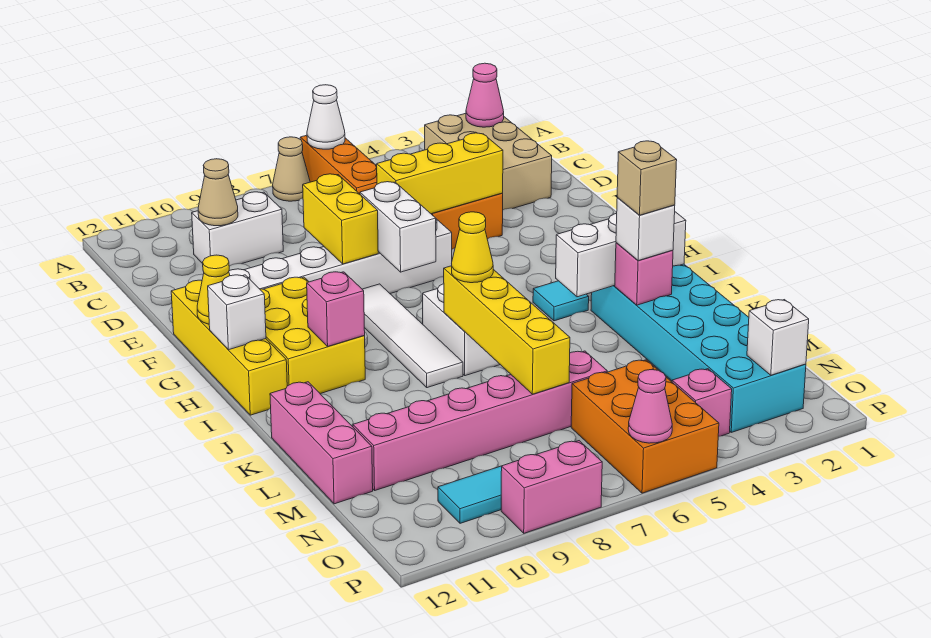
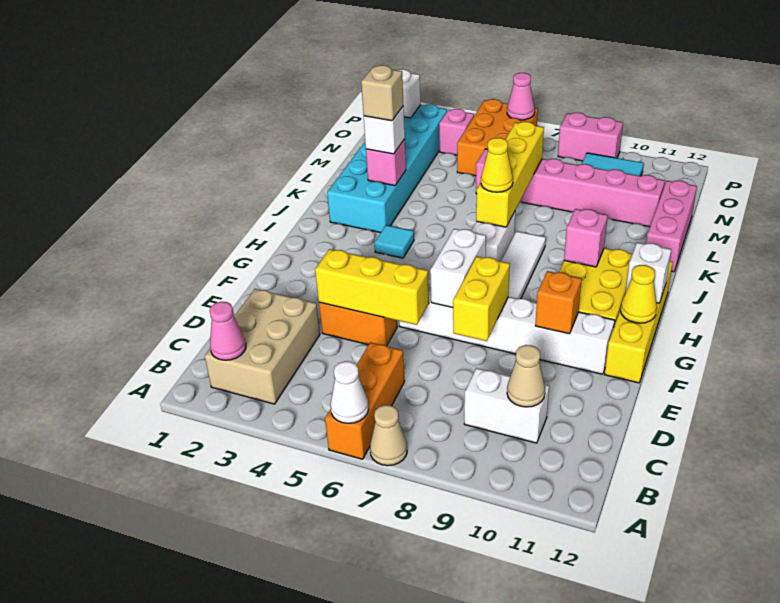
none -> orange 1x1 brick [535,271,582,334]
white 1x3 brick [556,212,686,297] -> none

